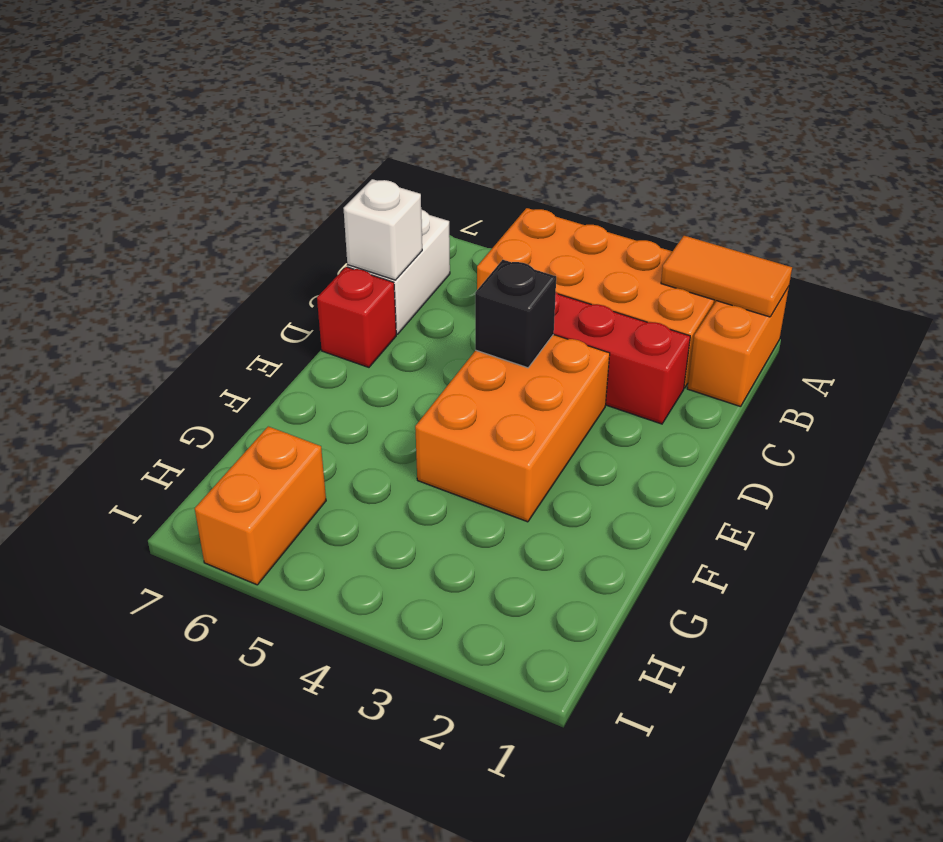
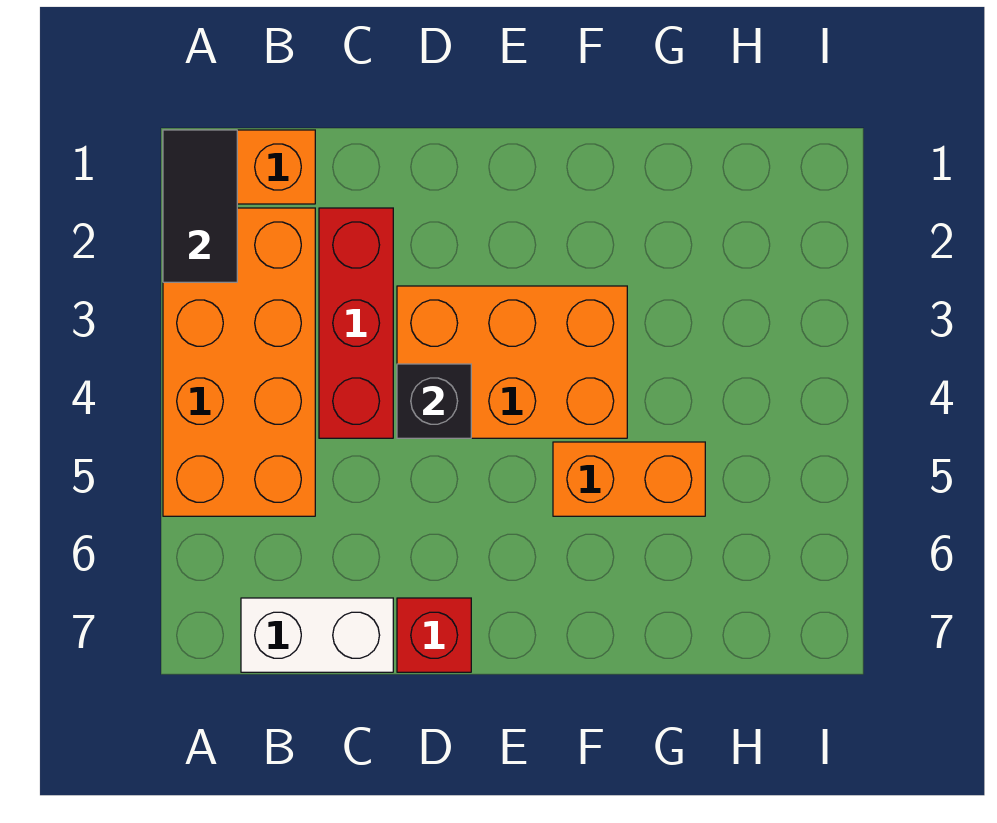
orange 1x2 tile [661,236,792,317] -> black 1x2 tile [163,130,237,282]
white 1x1 brick [343,179,422,280] -> none
orange 1x2 brick [195,426,326,585] -> orange 1x2 brick moved to [553,442,705,516]

